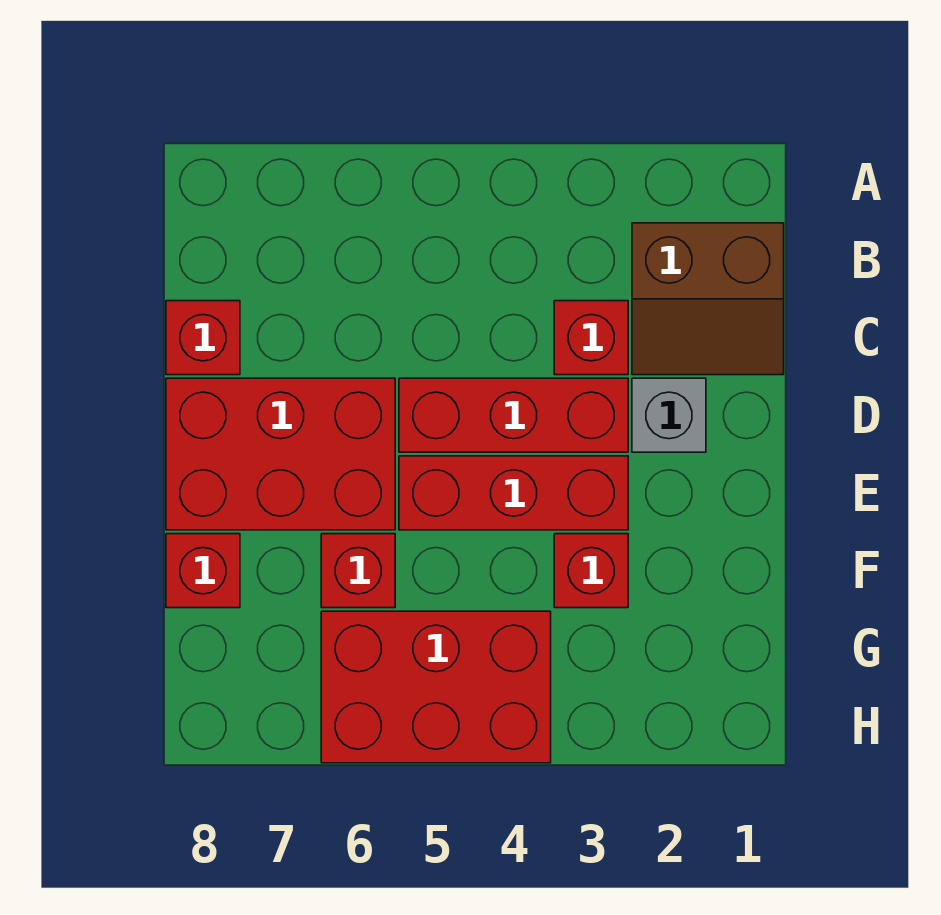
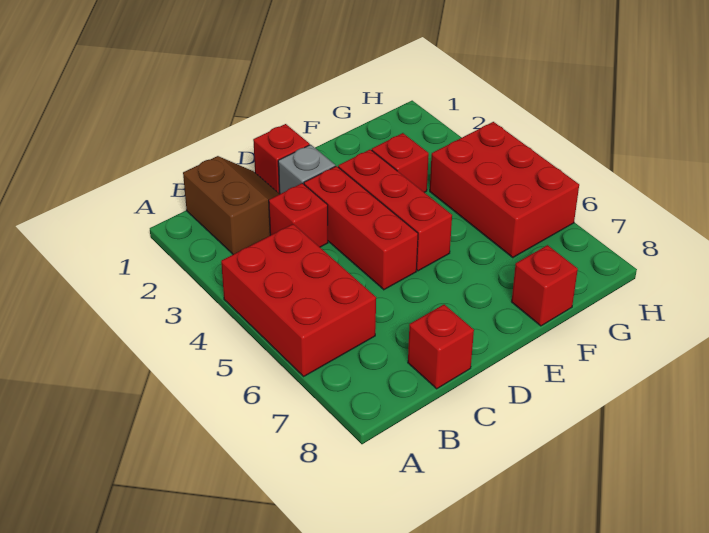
red 2x3 brick [166,378,395,530] -> red 2x3 brick moved to [221,224,376,376]
red 1x1 brick [321,534,395,608] -> red 1x1 brick moved to [253,124,310,194]

